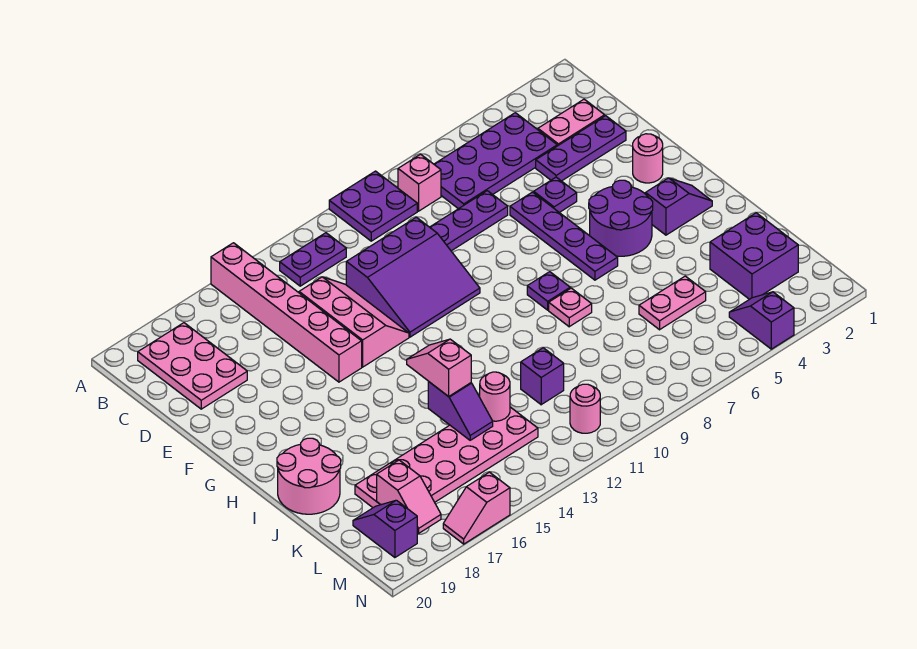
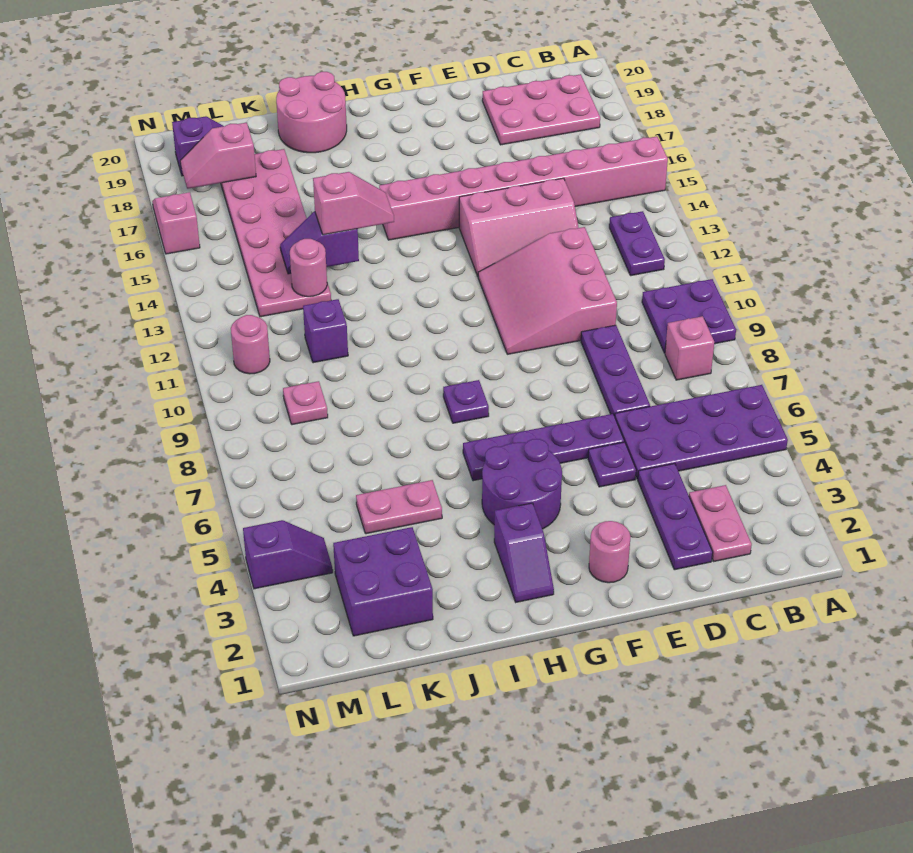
pink 1x6 brick [211,243,362,382] -> pink 1x8 brick [379,136,668,240]
purple 2x4 plate [434,113,557,209] -> purple 2x4 plate turned to [615,385,788,479]
purple 3x3 slope [346,217,480,337] -> pink 3x3 slope [478,227,617,354]
pink 1x1 plate [549,288,592,327] -> pink 1x1 plate moved to [283,381,328,425]
pink 1x2 plate [639,276,706,330] -> pink 1x2 plate turned to [356,480,442,534]

